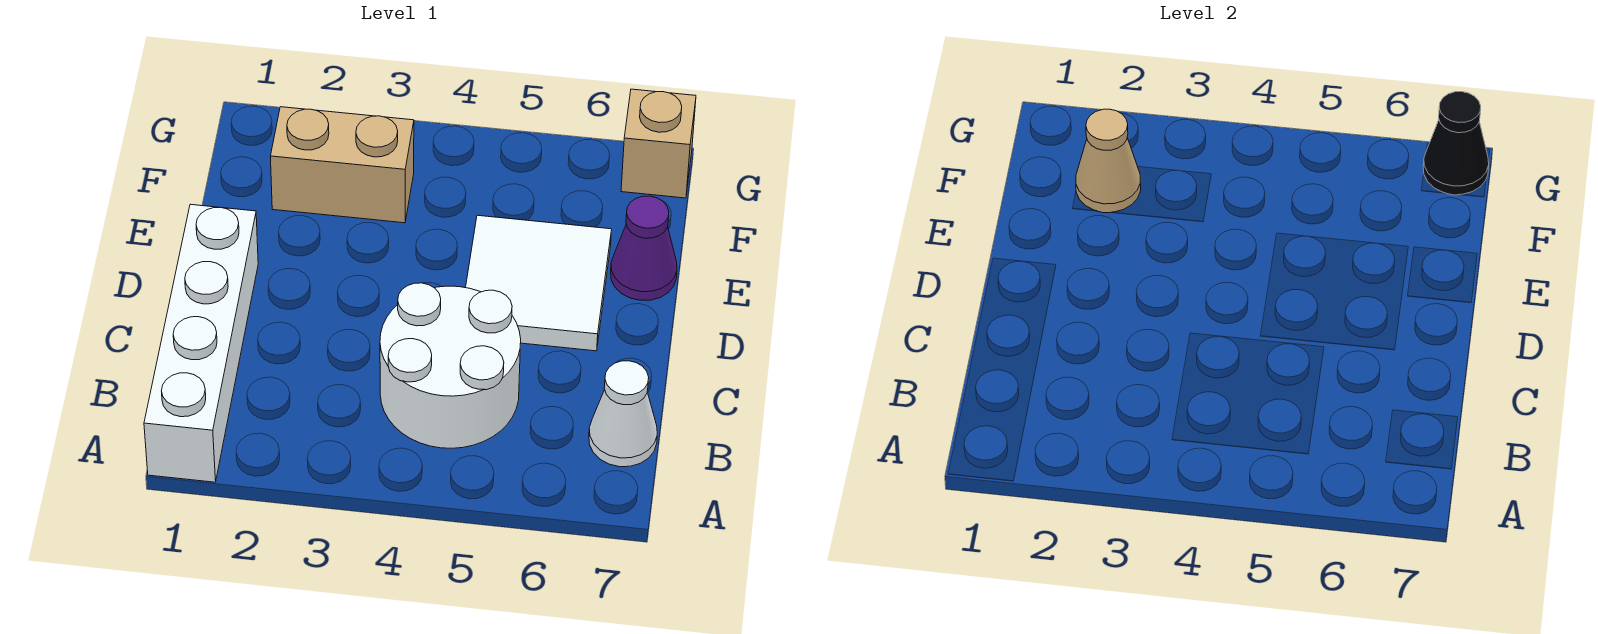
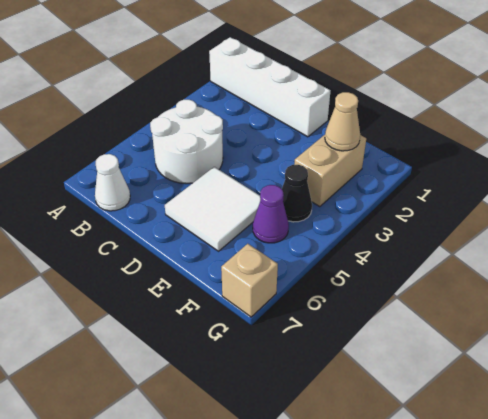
purple 1x1 cone [611,196,677,300] -> purple 1x1 cone moved to [253,185,289,243]
black 1x1 cone [1423,92,1489,195] -> black 1x1 cone moved to [282,165,312,222]

